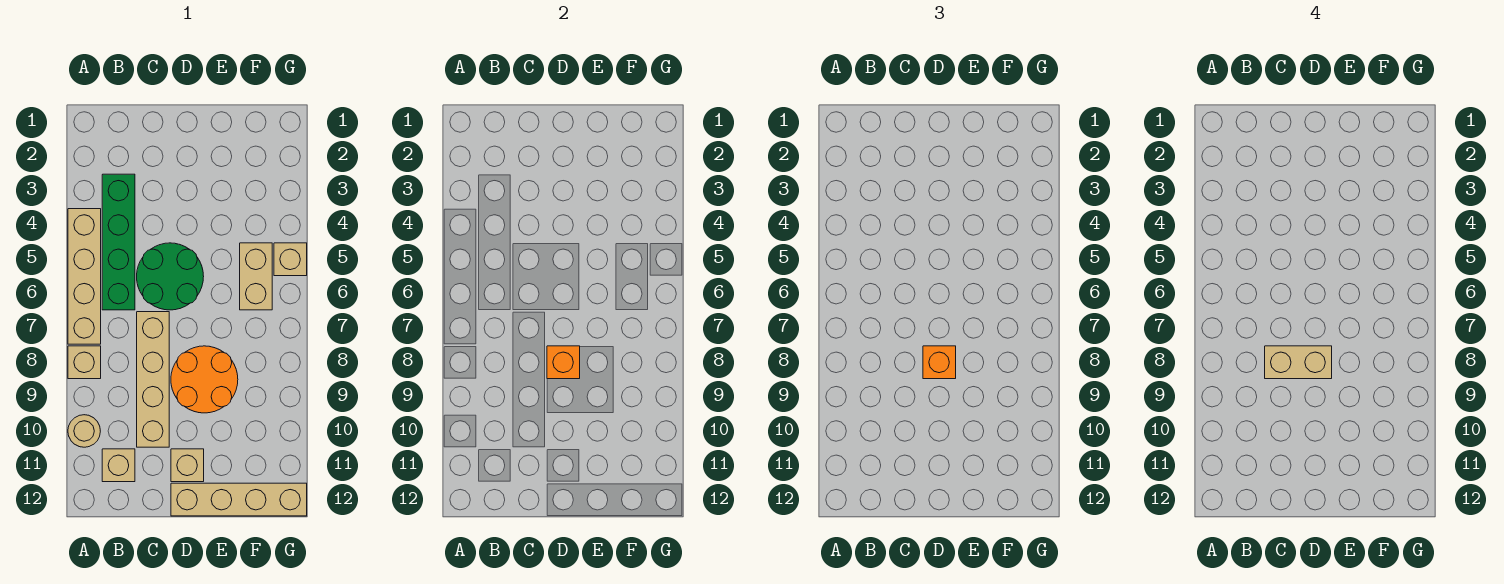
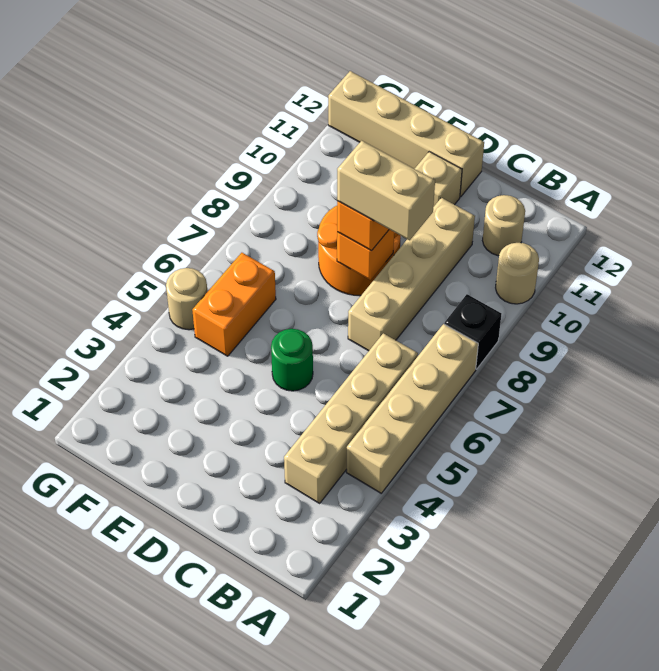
tan 1x1 brick [68,346,101,379] -> black 1x1 brick [444,294,502,369]
green 1x4 brick [102,174,135,310] -> tan 1x4 brick [284,333,418,503]
tan 1x1 brick [102,449,135,482] -> tan 1x1 round brick [483,195,525,256]
green 2x2 round brick [137,243,204,310] -> green 1x1 round brick [271,329,313,391]
tan 1x2 brick [240,243,272,310] -> orange 1x2 brick [192,253,276,356]
tan 1x1 brick [274,243,307,276] -> tan 1x1 round brick [166,268,208,330]

